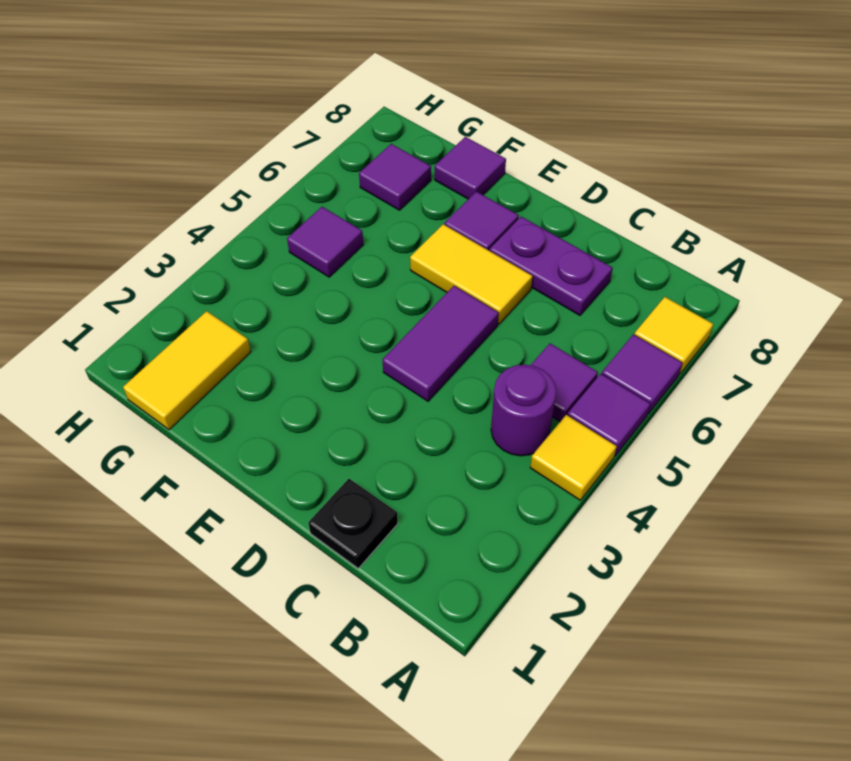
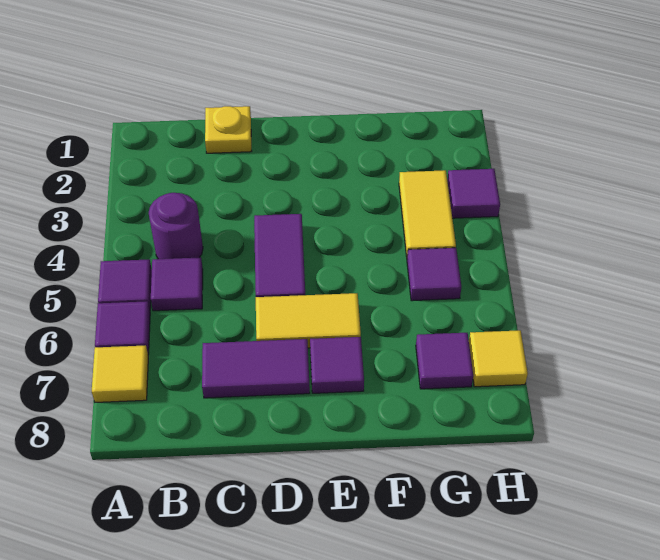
yellow 1x1 tile [530,415,617,500] -> yellow 1x1 tile moved to [469,330,528,387]
black 1x1 plate [308,479,398,568] -> yellow 1x1 plate [205,106,251,153]
purple 1x2 plate [490,217,613,315] -> purple 1x2 tile [202,339,310,398]
purple 1x1 tile [435,137,506,199] -> purple 1x1 tile moved to [447,169,500,218]
yellow 1x2 tile [123,311,251,430] -> yellow 1x2 tile moved to [399,170,456,257]

